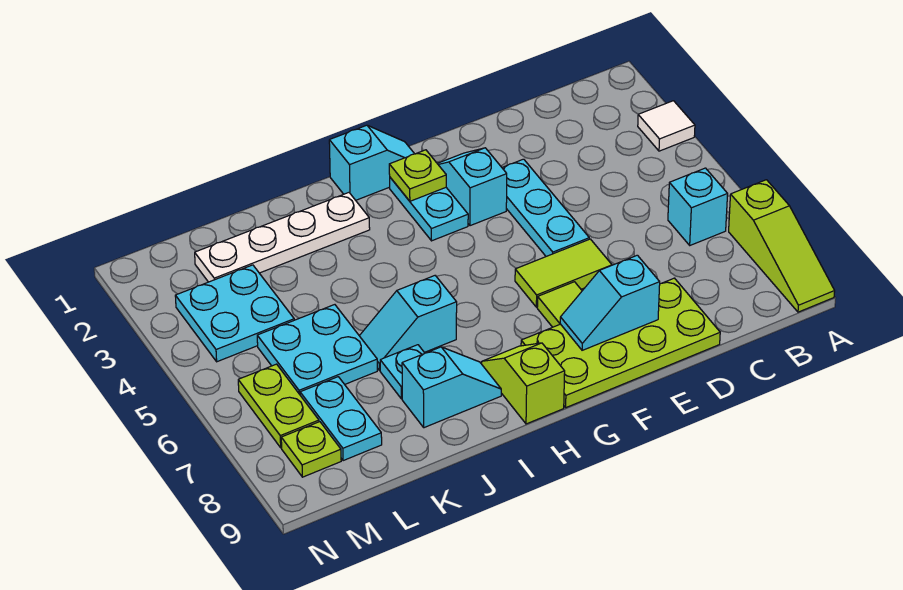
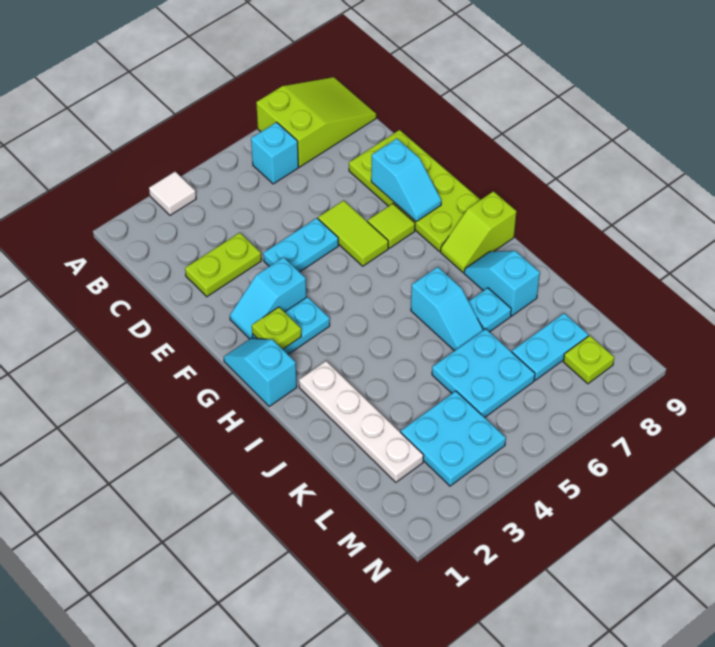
lime 1x3 slope [729,180,835,312] -> lime 2x3 slope [256,77,376,167]
cyan 1x3 plate [502,159,589,256] -> cyan 1x2 plate [263,218,339,272]
lime 1x2 plate [238,364,319,448] -> lime 1x2 plate moved to [185,233,261,297]

